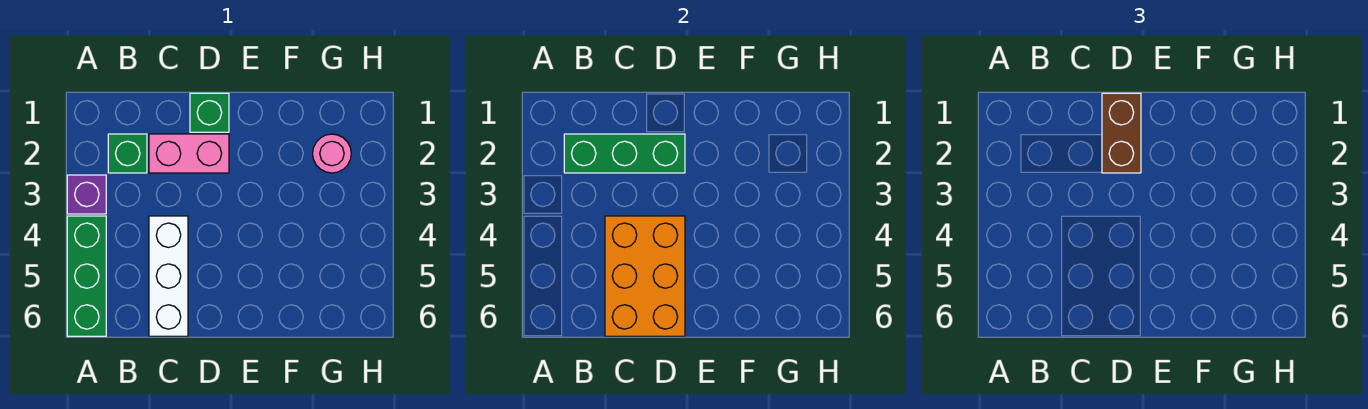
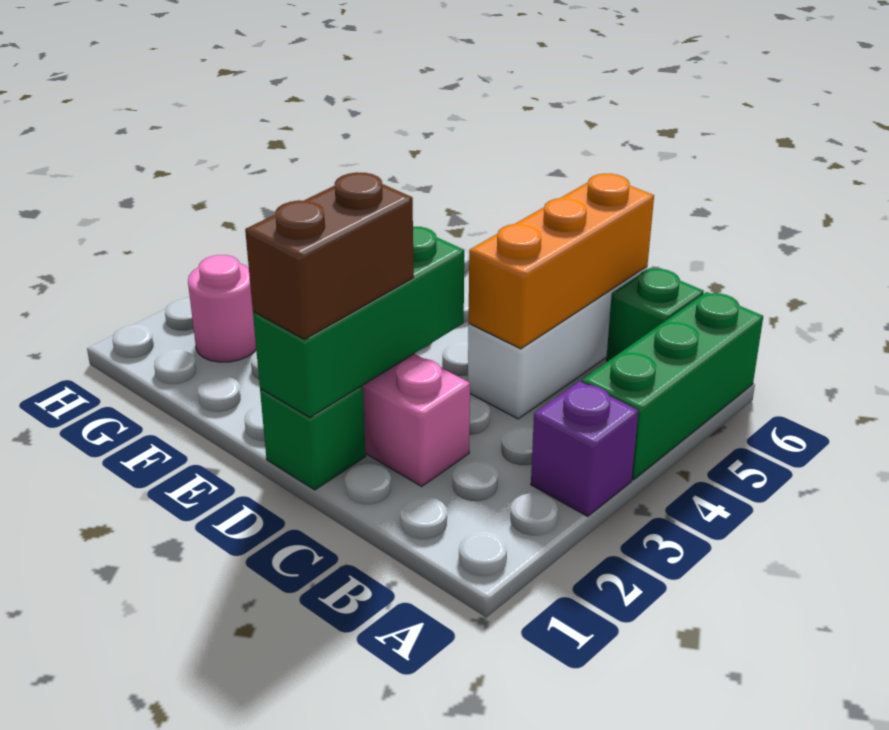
green 1x1 brick [108,134,147,173] -> green 1x1 brick moved to [606,268,704,361]
green 1x3 brick [564,134,685,173] -> green 1x3 brick turned to [253,226,464,417]
orange 2x3 brick [605,216,685,336] -> orange 1x3 brick [468,174,654,349]

